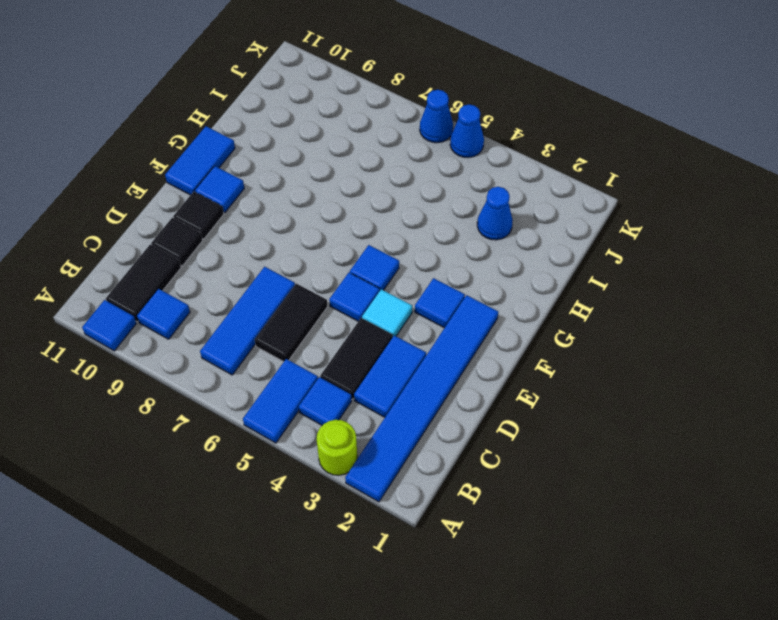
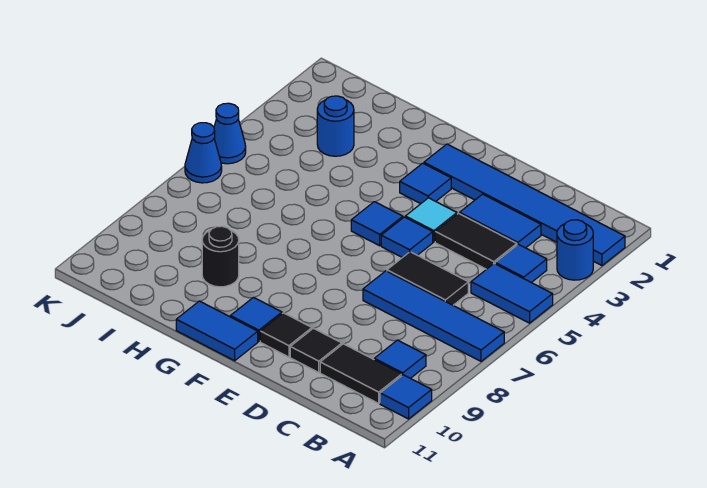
lime 1x1 round brick [317,420,357,475] -> blue 1x1 round brick [557,220,593,280]
blue 1x3 tile [200,267,295,375] -> blue 1x4 tile [363,271,504,361]
none -> black 1x1 round brick [202,226,239,287]
blue 1x1 cone [477,187,513,240] -> blue 1x1 round brick [317,96,354,156]

